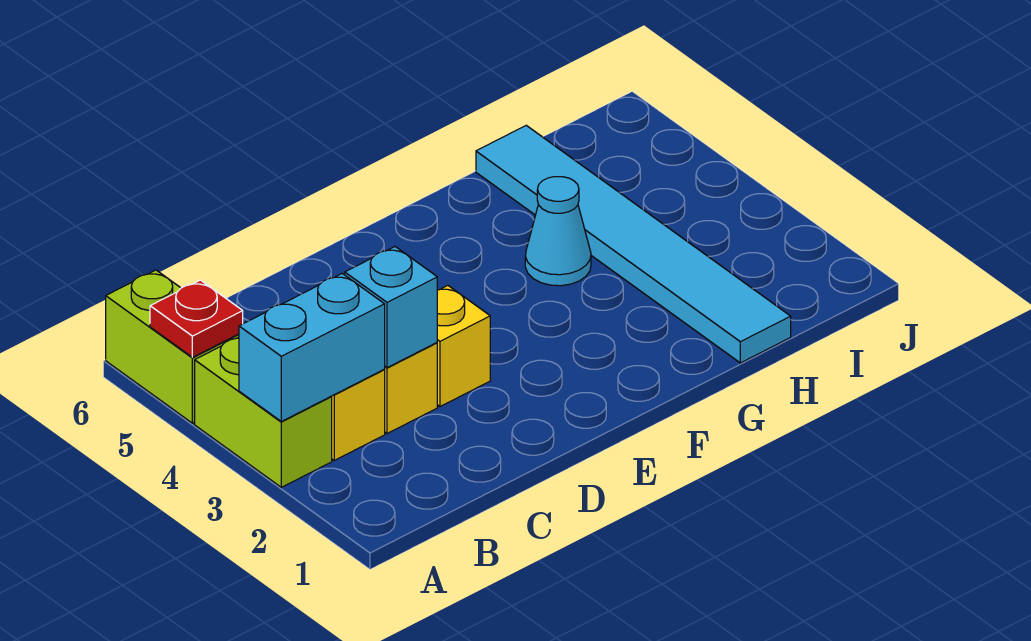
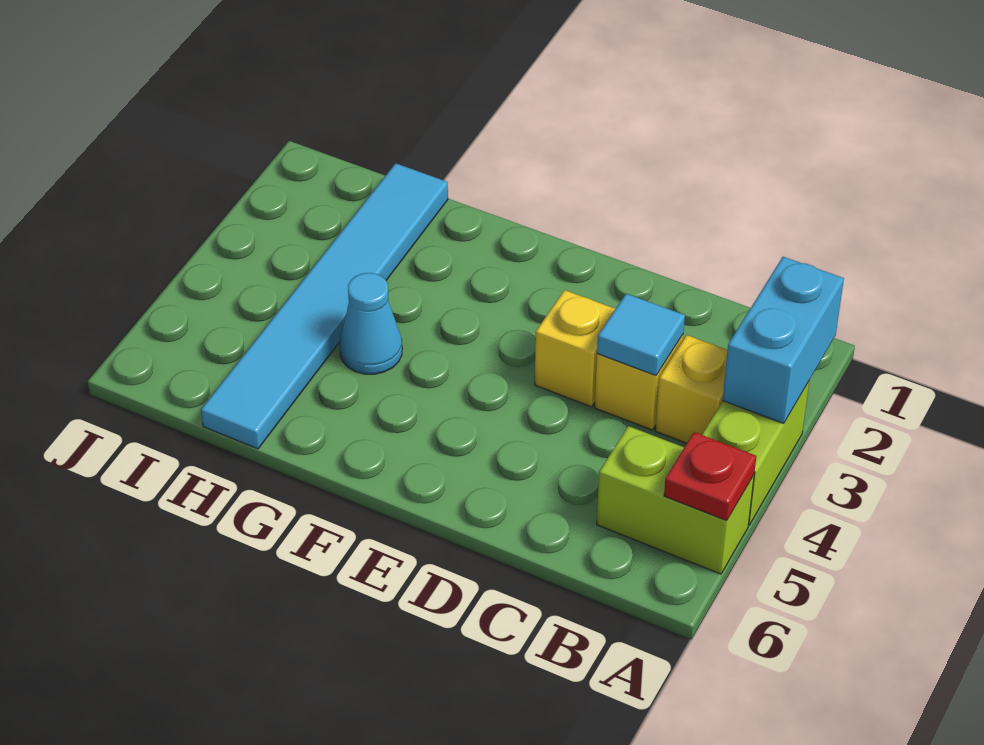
cyan 1x2 brick [239,274,385,421] -> cyan 1x2 brick turned to [723,257,844,423]
lime 1x2 brick [106,270,239,423] -> lime 1x2 brick turned to [597,426,754,574]
cyan 1x1 brick [345,247,437,368] -> cyan 1x1 tile [597,294,685,376]

